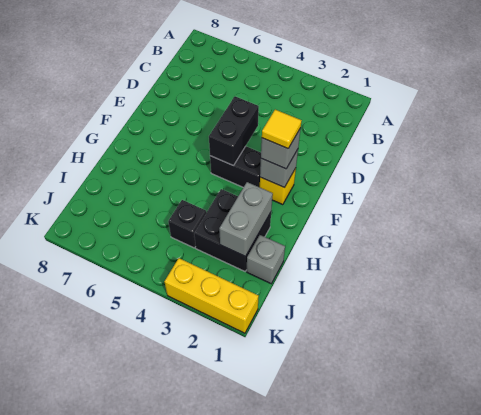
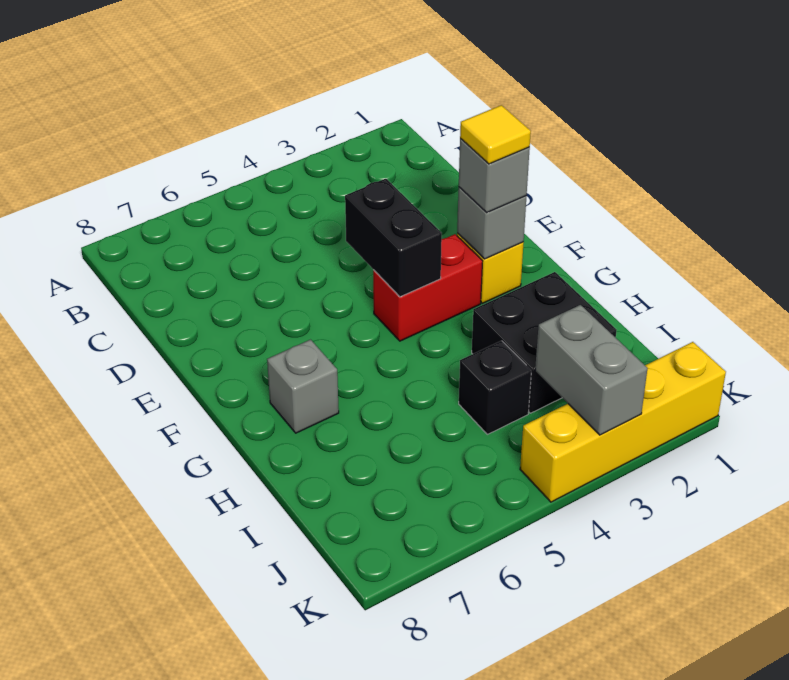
black 1x2 brick [210,146,261,187] -> red 1x2 brick [373,234,482,341]
grey 1x2 brick [219,182,273,256] -> grey 1x2 brick moved to [535,305,648,435]
grey 1x1 brick [247,235,285,284] -> grey 1x1 brick moved to [267,340,339,433]
yellow 1x3 brick [164,258,259,333] -> yellow 1x4 brick [520,342,726,502]

